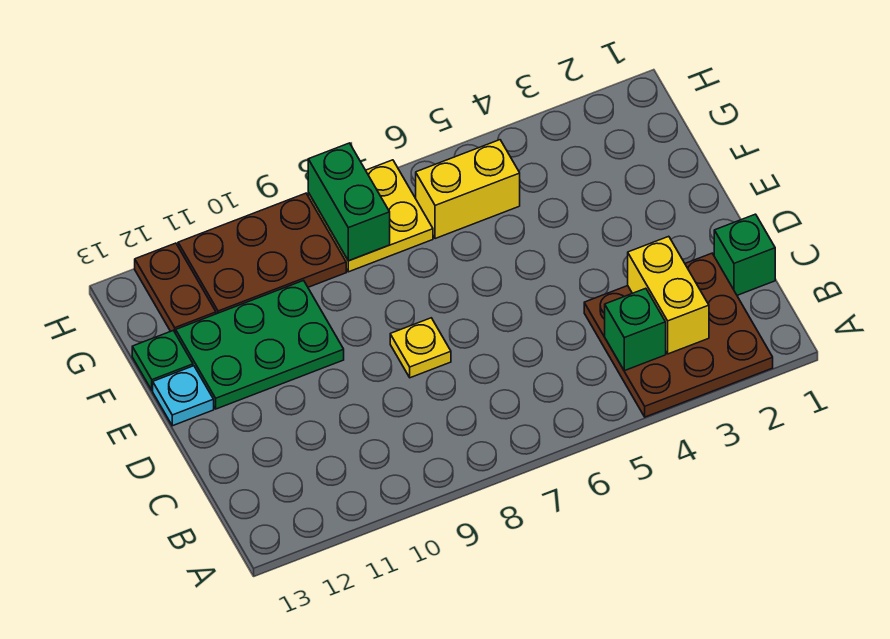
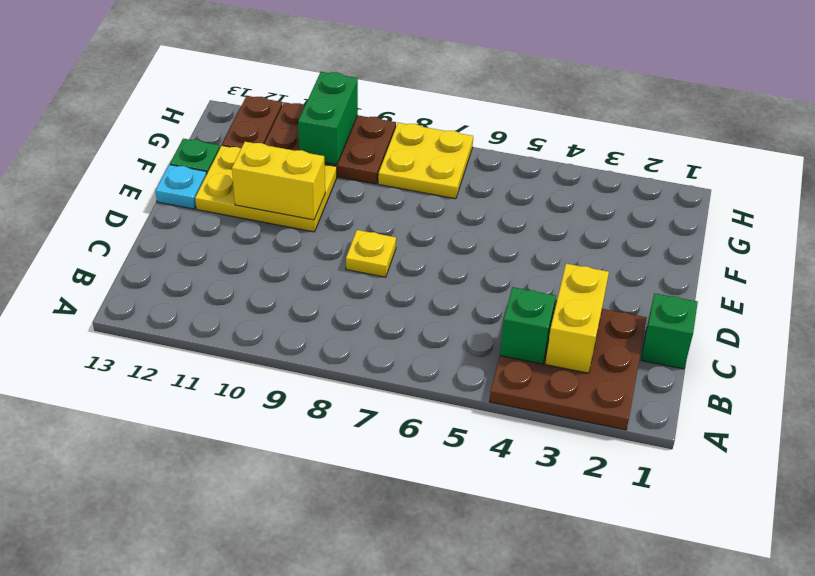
green 2x3 plate [176,280,344,409] -> yellow 2x3 plate [195,146,337,232]
yellow 1x2 brick [416,140,520,239] -> yellow 1x2 brick moved to [232,142,325,220]
green 1x2 brick [308,143,390,261] -> green 1x2 brick moved to [298,72,358,165]

